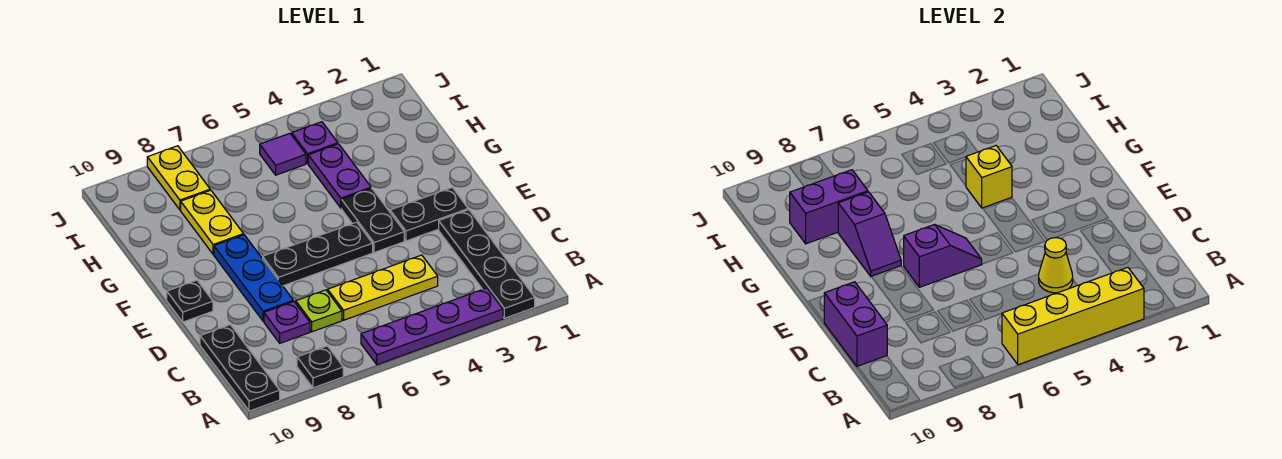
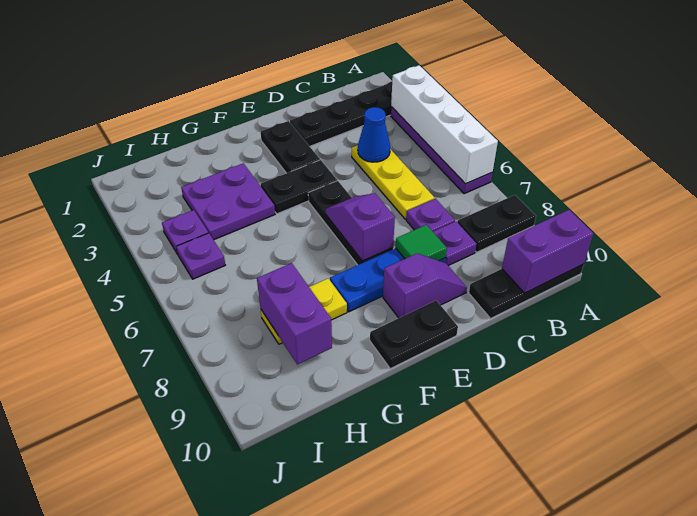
yellow 1x4 brick [1002,267,1144,365] -> white 1x4 brick [391,65,498,184]
black 1x1 plate [297,346,343,388] -> black 1x2 plate [457,195,536,252]
yellow 1x1 cone [1039,237,1073,293] -> blue 1x1 cone [358,107,390,162]
lime 1x1 plate [296,290,342,332] -> purple 1x1 plate [406,199,455,231]
purple 1x2 brick [824,282,887,367] -> purple 1x2 brick moved to [502,210,593,293]
none -> green 1x1 tile [396,225,447,261]
black 1x1 plate [167,280,213,322] -> black 1x2 plate [370,300,458,369]
purple 1x2 slope [838,192,901,277] -> purple 1x2 slope moved to [383,253,467,318]
purple 1x2 plate [308,144,371,208] -> purple 2x2 plate [181,163,275,240]
yellow 1x1 brick [966,146,1012,208] -> none
purple 1x1 tile [260,133,306,175] -> purple 1x1 plate [176,233,225,279]
yellow 1x2 plate [147,146,210,210] -> none

